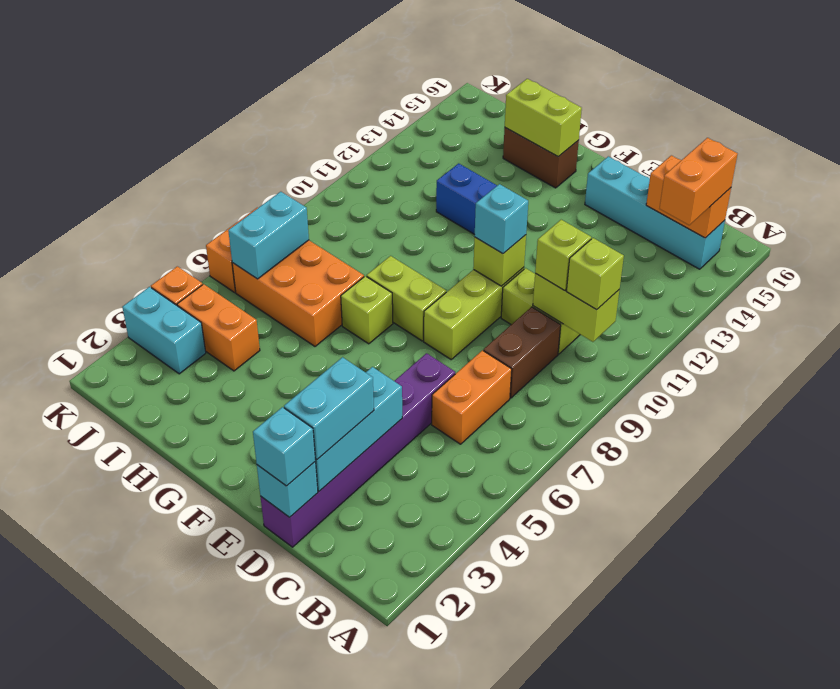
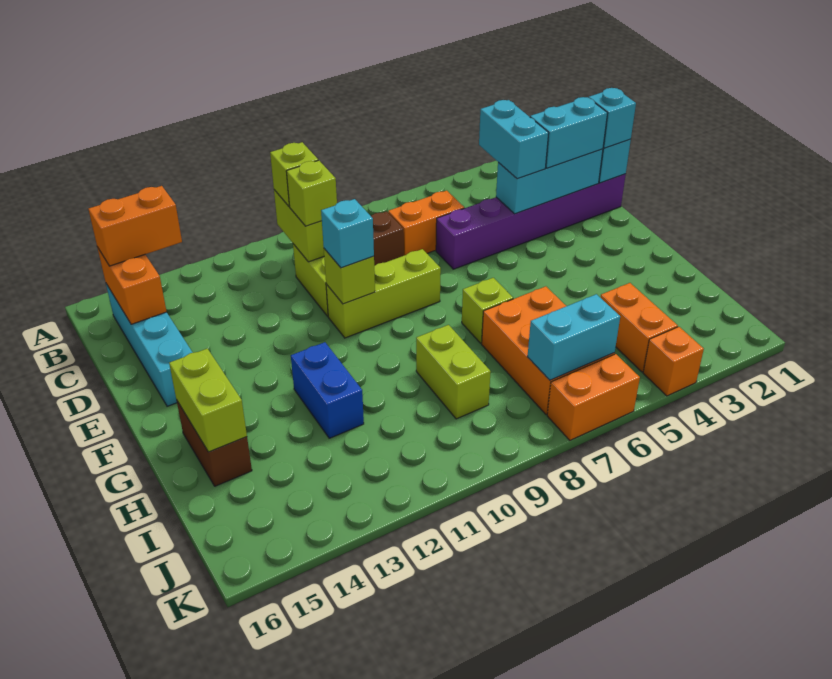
lime 1x2 brick [367,256,446,341] -> lime 1x2 brick moved to [416,325,491,419]
cyan 1x2 brick [122,287,206,374] -> cyan 1x2 brick moved to [479,100,549,179]

